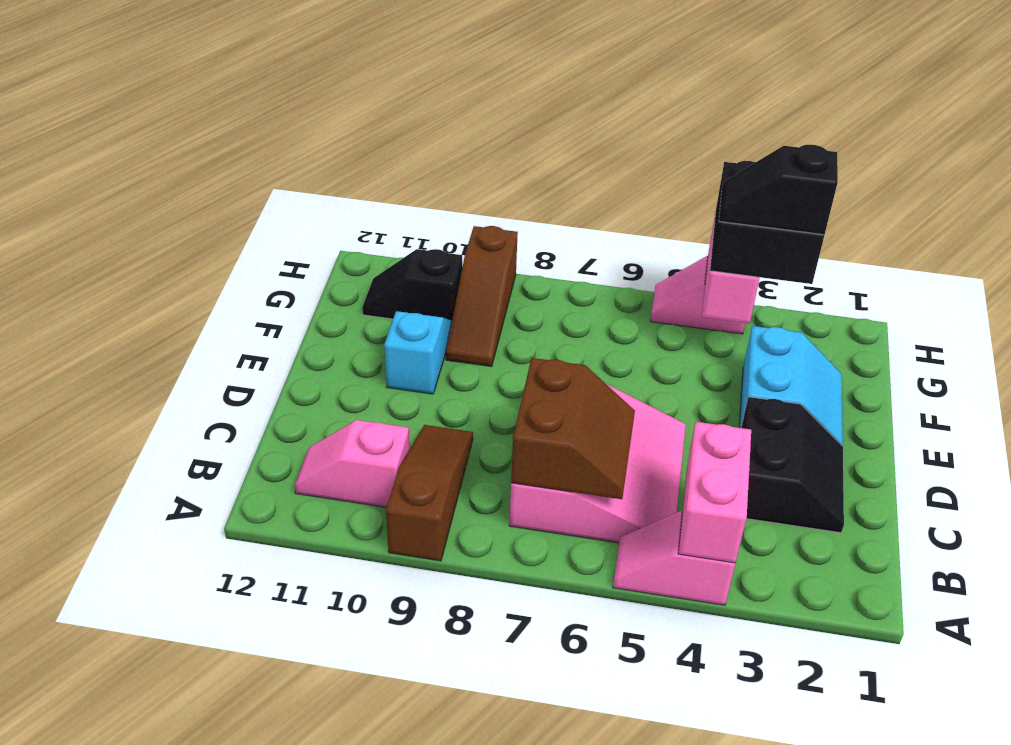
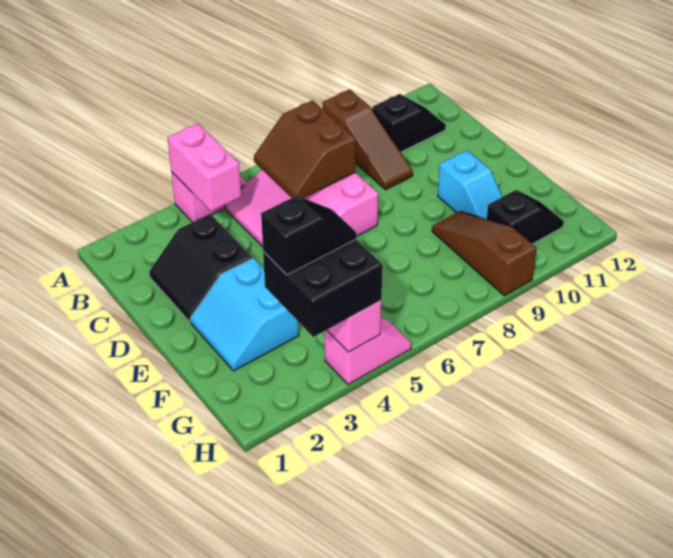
pink 1x2 slope [294,420,410,507] -> black 1x2 slope [372,94,446,152]

